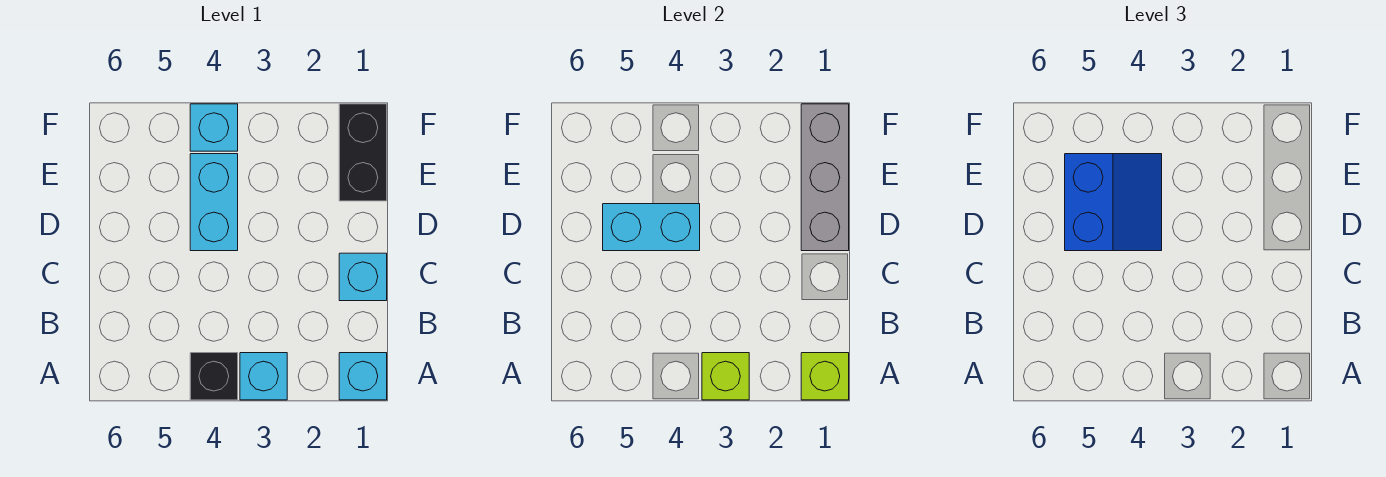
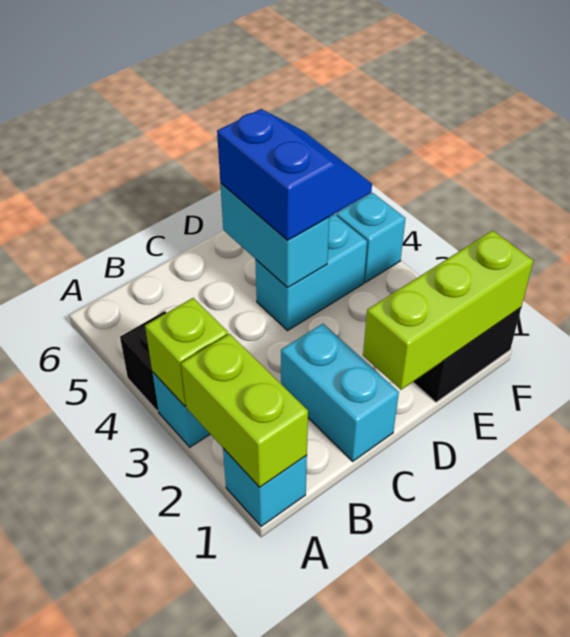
lime 1x1 brick [801,353,849,400] -> lime 1x2 brick [181,334,308,487]
cyan 1x1 brick [339,253,387,301] -> cyan 1x2 brick [281,324,399,461]
grey 1x3 brick [801,104,849,251] -> lime 1x3 brick [363,230,533,390]
blue 2x2 slope [1065,154,1162,251] -> blue 2x2 slope turned to [217,109,372,240]

